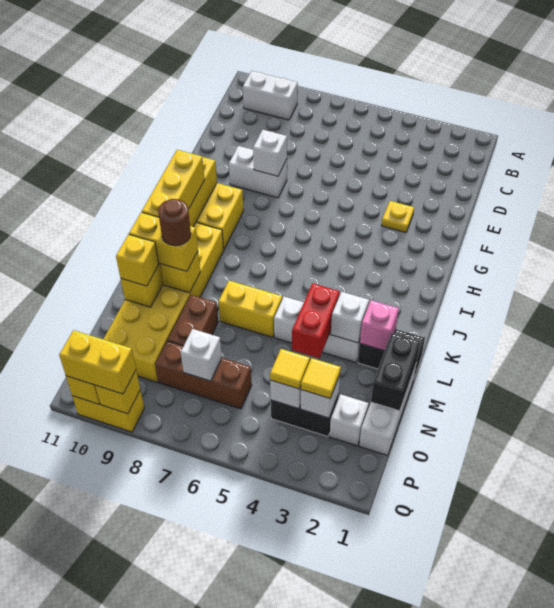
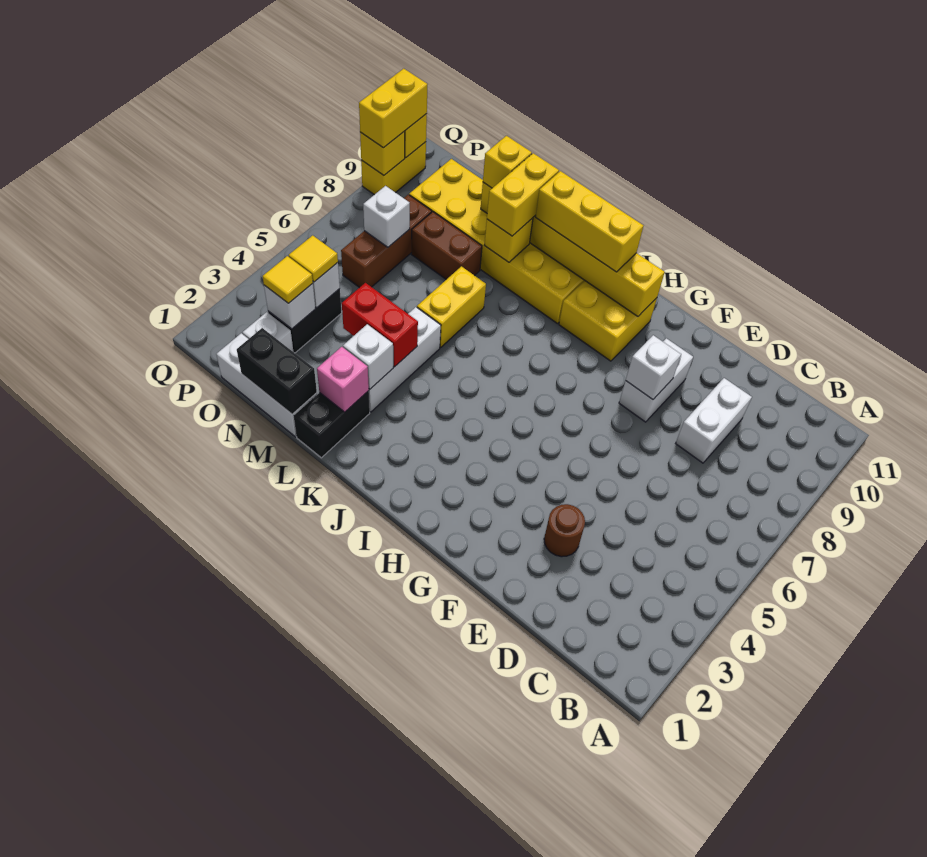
white 1x2 brick [243,71,298,120] -> white 1x2 brick moved to [676,378,752,463]
yellow 1x1 plate [381,201,414,233] -> none
brown 1x1 round brick [158,199,191,246] -> brown 1x1 round brick moved to [544,504,585,557]

